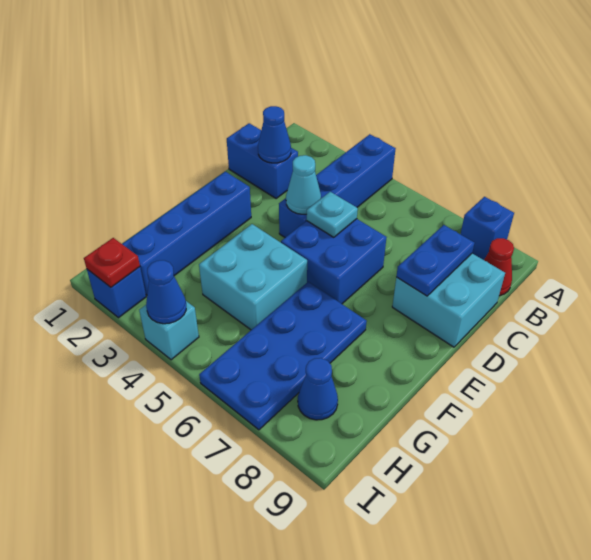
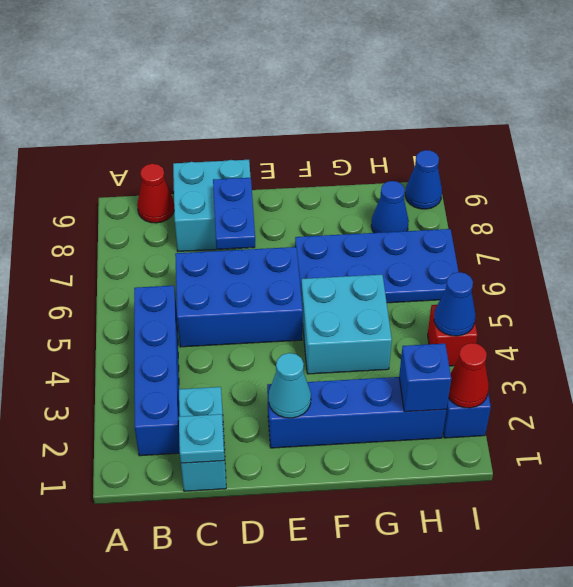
blue 1x4 brick [279,134,396,237] -> blue 1x4 brick turned to [134,286,180,456]
blue 1x1 brick [461,197,514,260] -> blue 1x1 brick moved to [399,344,451,412]
blue 1x2 brick [227,123,298,198] -> cyan 1x2 brick [179,387,226,491]
blue 1x1 cone [258,106,291,163] -> blue 1x1 cone moved to [405,150,442,209]
blue 1x2 plate [396,225,474,296] -> blue 1x2 plate turned to [213,178,255,249]
cyan 1x1 cone [286,155,321,214] -> cyan 1x1 cone moved to [268,353,311,418]
blue 2x2 brick [281,219,387,304] -> blue 2x3 brick [175,247,303,347]
cyan 1x1 plate [307,192,358,237] -> cyan 1x1 plate moved to [179,414,225,463]
red 1x1 plate [84,238,140,287] -> red 1x1 cone [448,343,489,408]
cyan 1x1 brick [139,301,199,360] -> red 1x1 brick [428,305,477,366]

